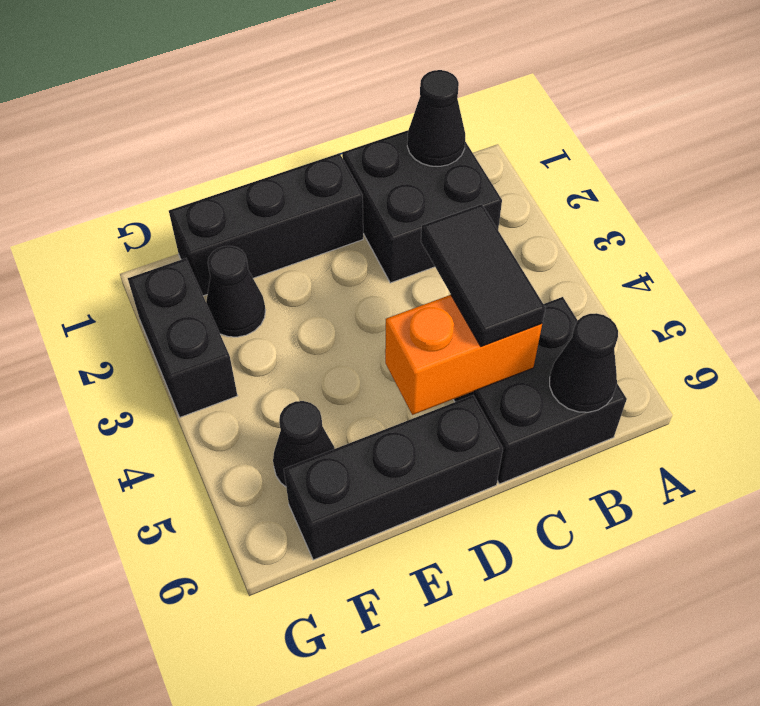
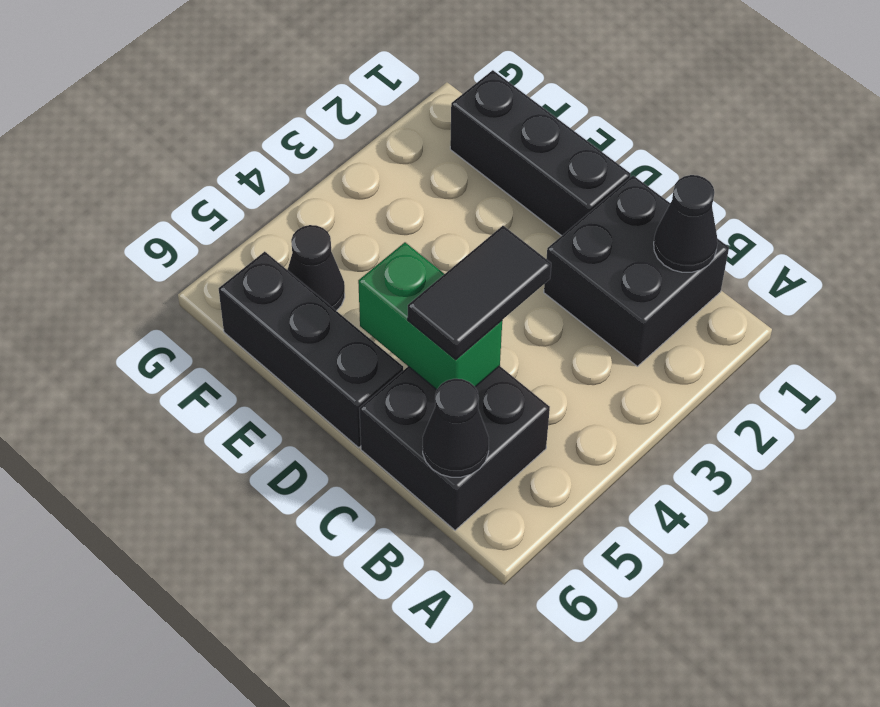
orange 1x2 brick [385,295,542,415] -> green 1x2 brick [358,242,502,390]
black 1x1 cone [206,246,265,337] -> none
black 1x2 brick [128,258,237,417] -> none

